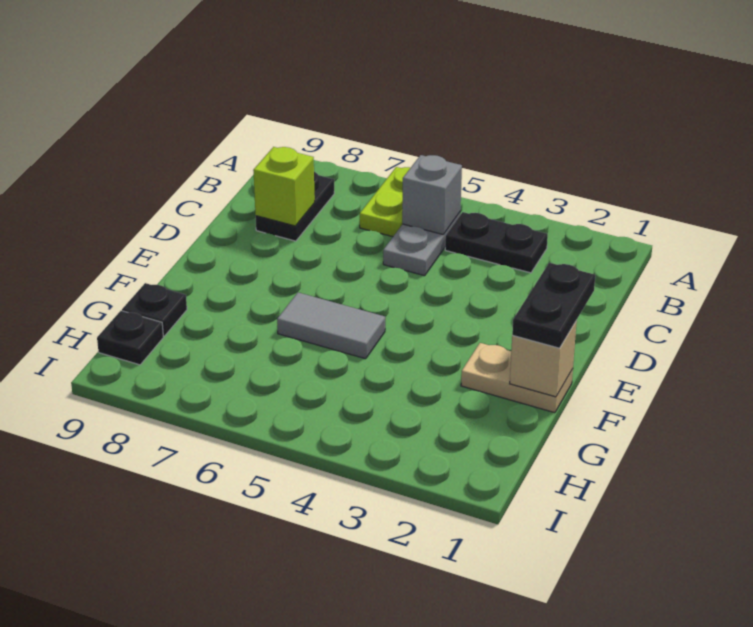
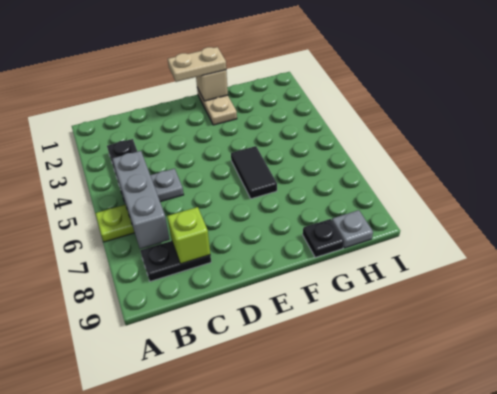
grey 1x1 brick [402,155,462,235] -> grey 1x3 brick [112,151,170,249]
black 1x2 plate [512,263,595,348] -> tan 1x2 plate [168,47,226,82]
grey 1x2 tile [277,293,385,359] -> black 1x2 tile [231,146,277,199]
black 1x1 plate [97,311,163,365] -> grey 1x1 plate [332,210,373,248]

